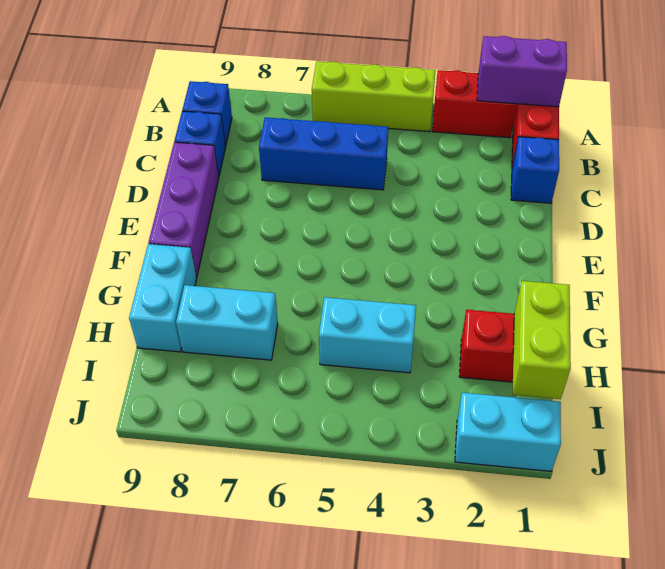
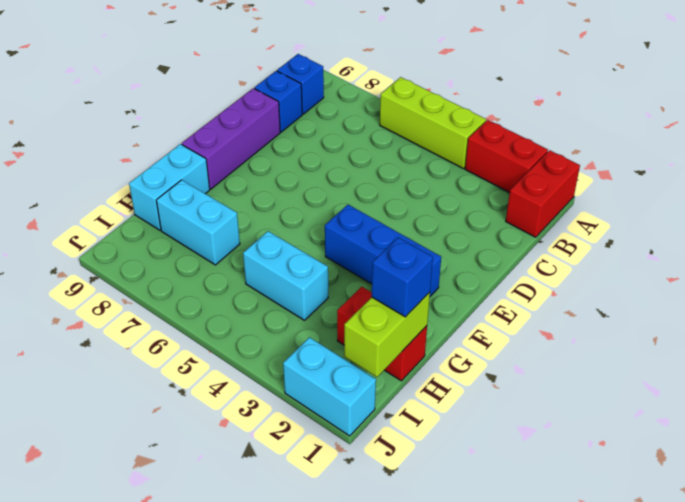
purple 1x2 brick [477,36,567,107] -> none
blue 1x1 brick [511,137,559,203] -> blue 1x1 brick moved to [372,237,433,317]
blue 1x3 brick [259,117,388,190] -> blue 1x3 brick moved to [325,205,441,296]

